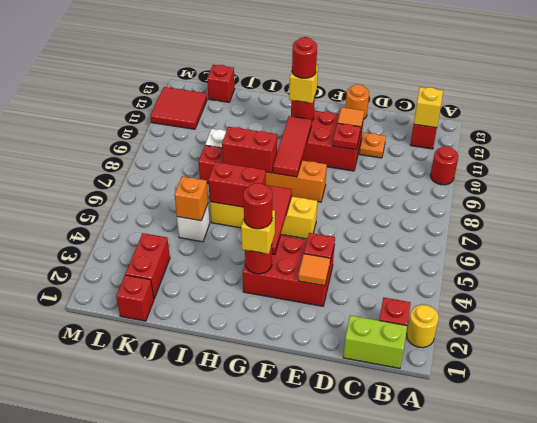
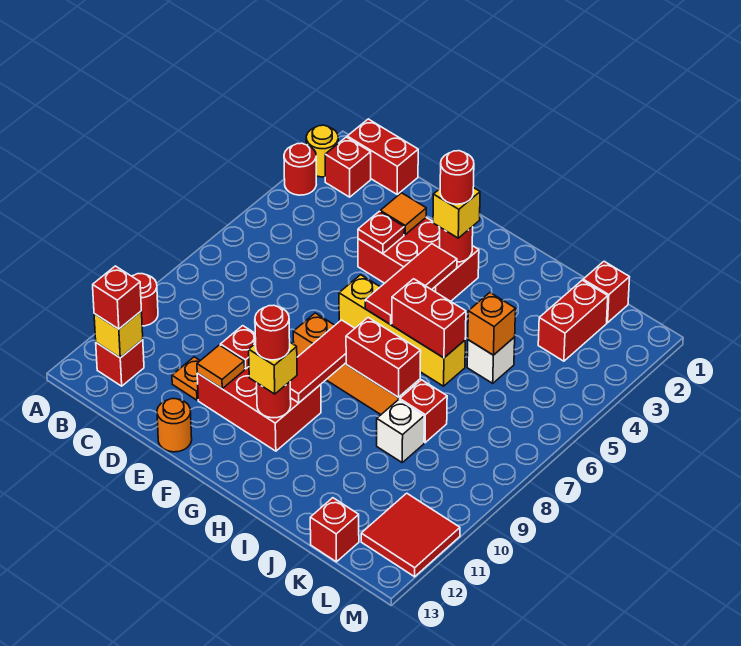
none -> red 1x1 round brick [284,143,316,195]
lime 1x2 brick [343,315,407,369] -> red 1x2 brick [347,119,418,194]
none -> red 1x1 brick [93,266,141,329]

